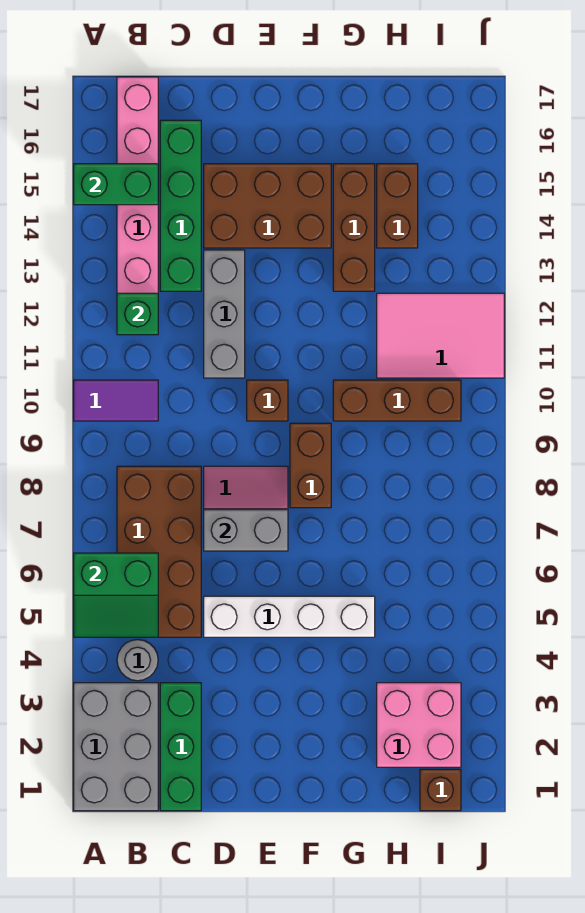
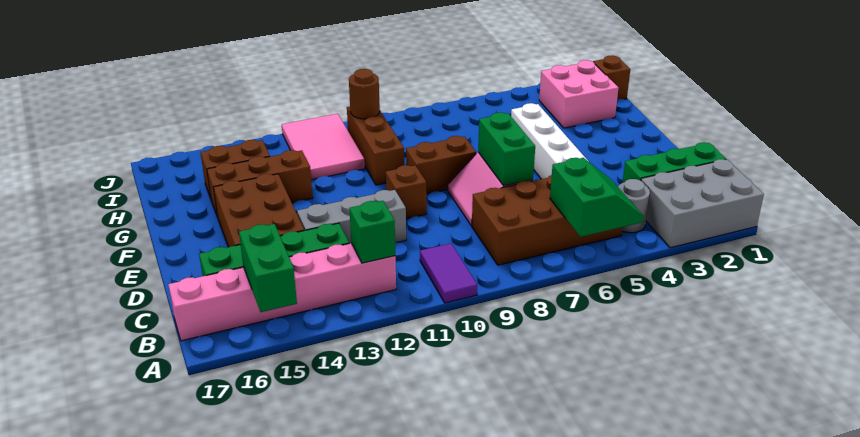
grey 1x2 brick [204,510,288,551] -> green 1x2 brick [478,113,535,186]
none -> brown 1x1 round brick [349,69,380,119]

